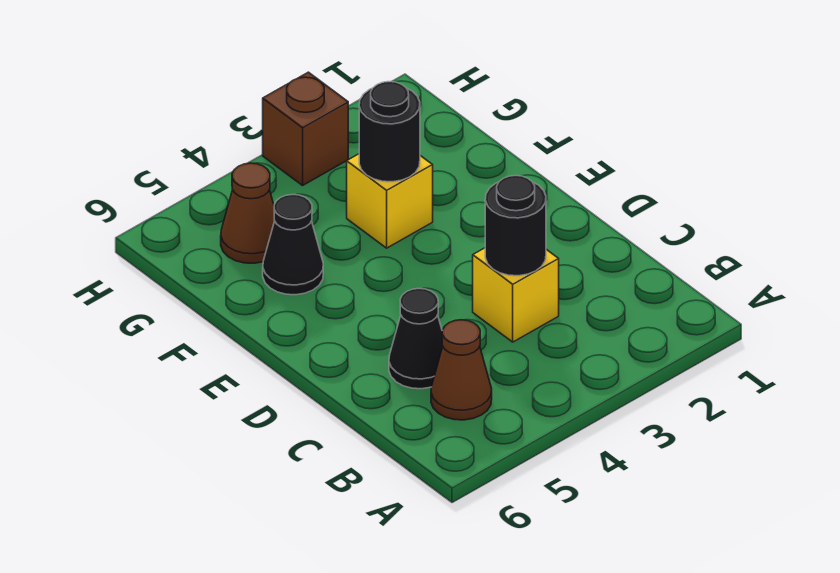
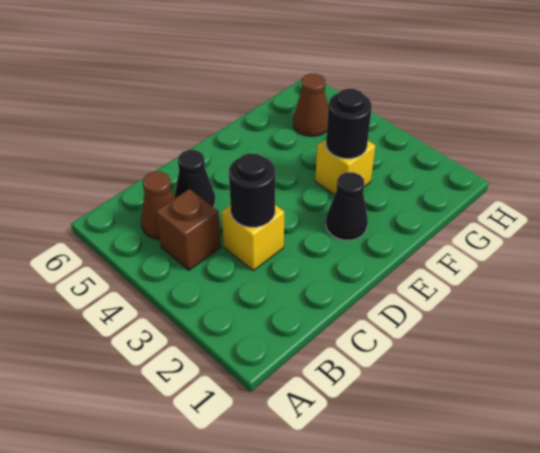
black 1x1 cone [263,195,323,295] -> black 1x1 cone moved to [326,172,368,240]
brown 1x1 brick [263,72,348,185] -> brown 1x1 brick moved to [156,189,221,270]

